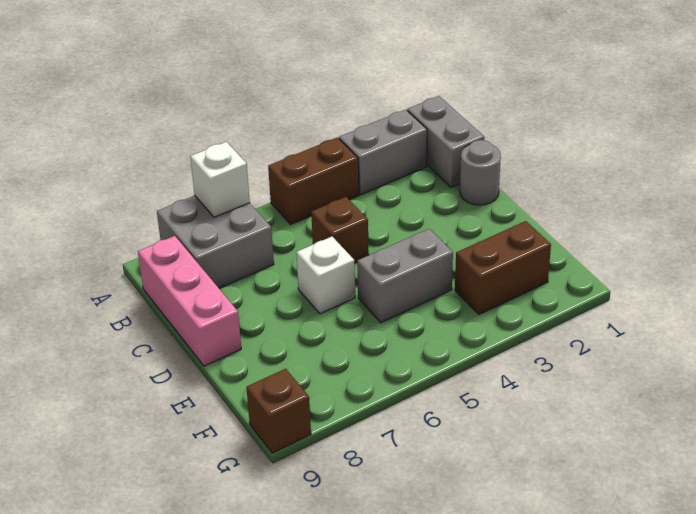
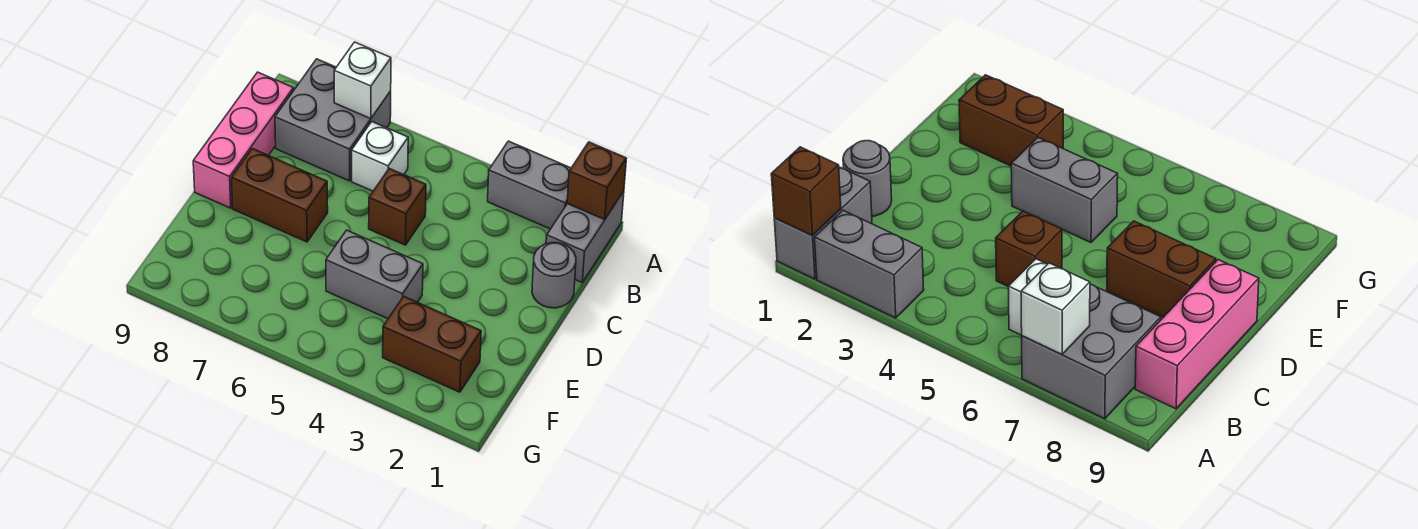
brown 1x2 brick [268,137,359,224] -> brown 1x2 brick moved to [232,149,328,242]
white 1x1 brick [296,237,355,314] -> white 1x1 brick moved to [352,122,408,191]
brown 1x1 brick [246,369,311,453] -> brown 1x1 brick moved to [567,142,626,220]

